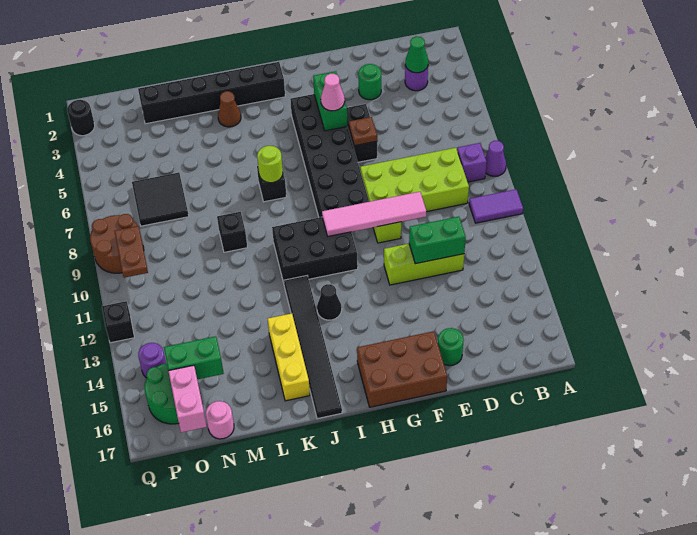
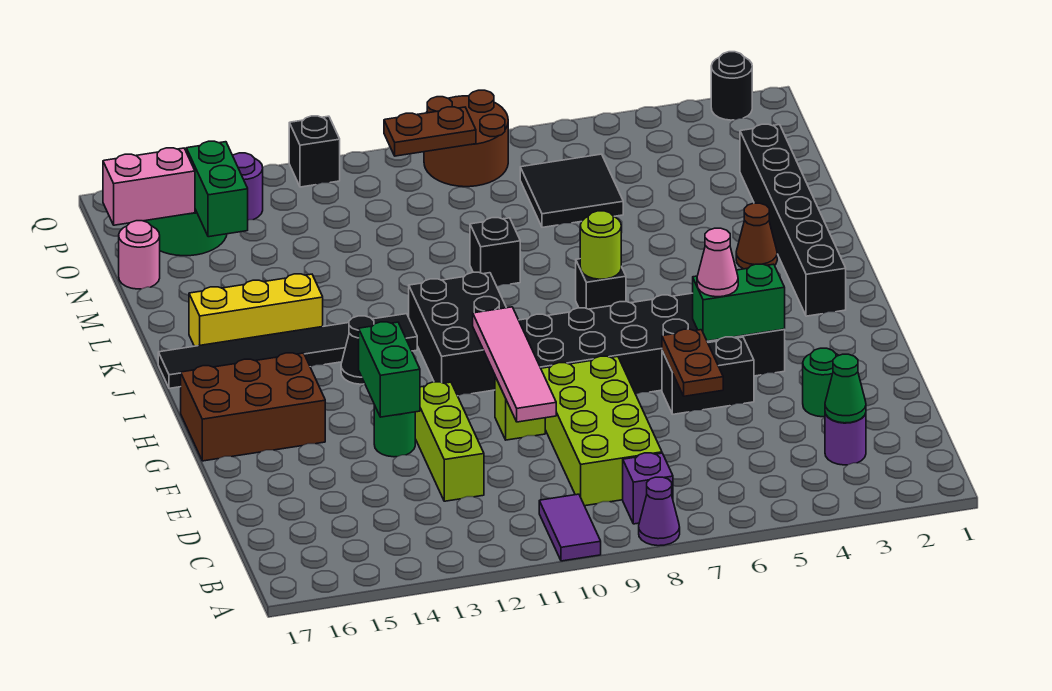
green 1x2 brick [409,217,466,264] -> green 1x2 brick moved to [359,322,420,417]
green 1x1 round brick [438,328,464,366] -> green 1x1 round brick moved to [374,405,415,457]
brown 1x1 plate [349,117,377,146] -> brown 1x2 plate [662,329,723,396]
brown 2x3 brick [357,331,447,407] -> brown 2x3 brick turned to [181,353,325,461]

